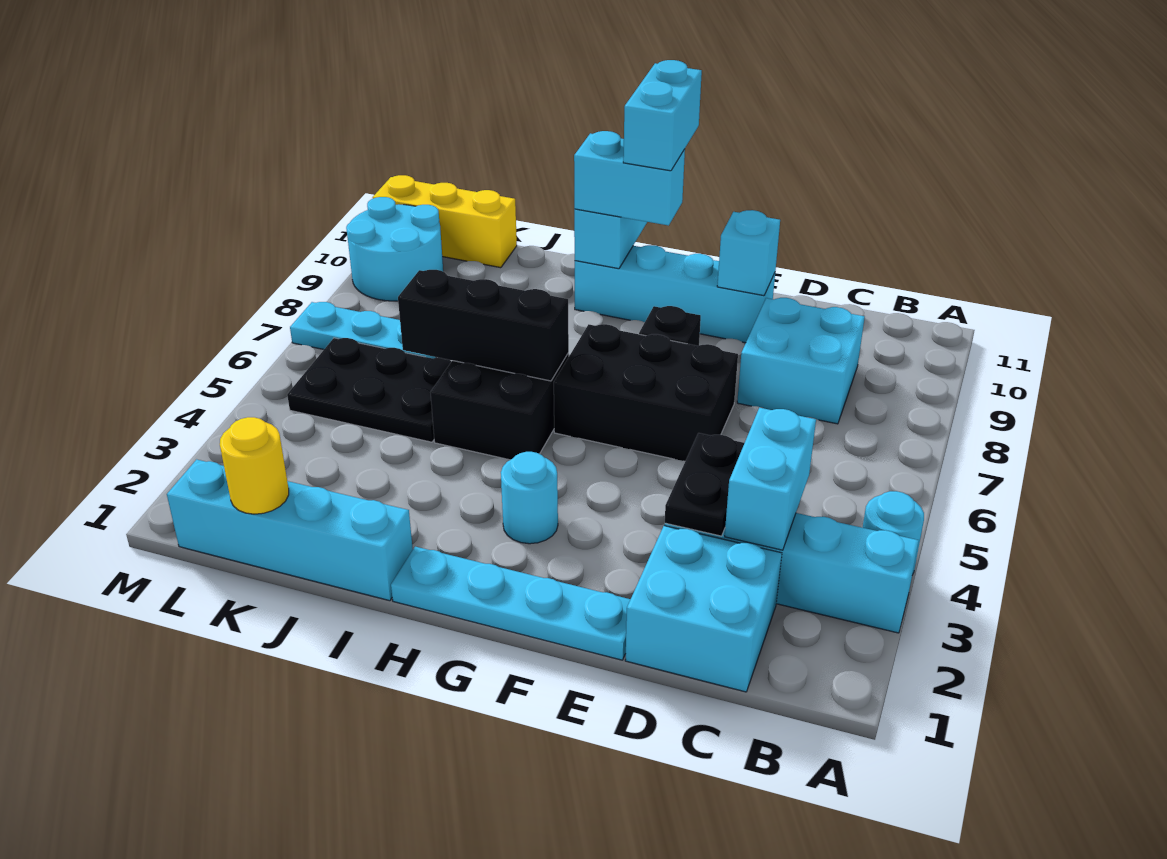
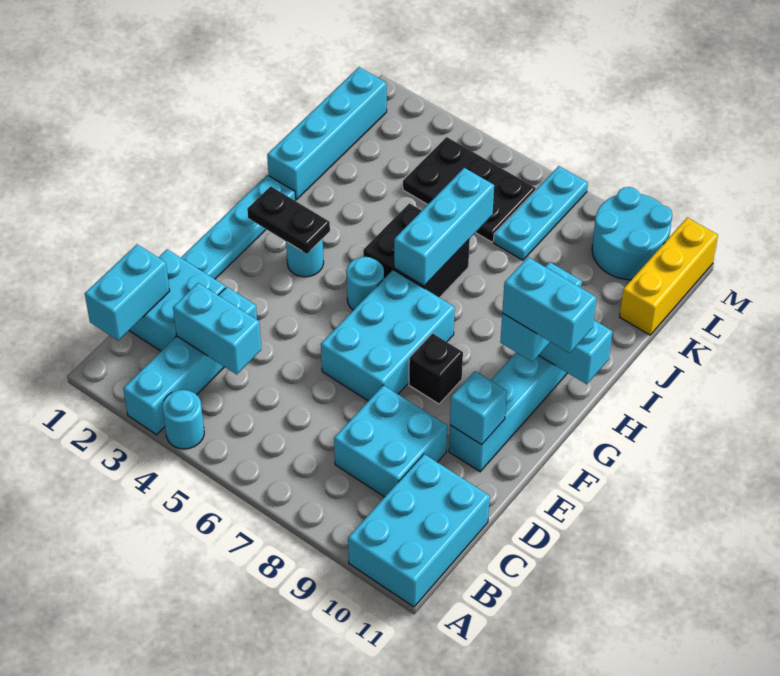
none -> cyan 2x3 brick [348,454,490,607]
none -> cyan 1x2 brick [85,244,170,341]
black 1x2 plate [665,433,744,536] -> black 1x2 plate moved to [247,186,330,254]
black 2x3 brick [554,324,738,461] -> cyan 2x3 brick [321,270,455,401]
none -> cyan 1x1 round brick [347,257,384,310]
black 1x3 brick [398,270,569,381] -> cyan 1x3 brick [394,168,494,286]
black 2x3 plate [287,338,452,442] -> black 2x3 plate turned to [403,137,536,242]
yellow 1x1 round brick [220,417,289,514] -> none

